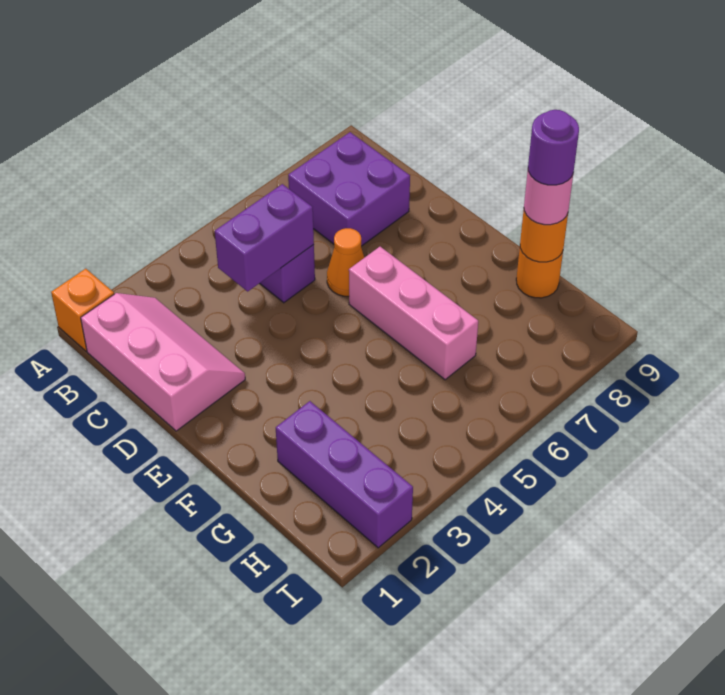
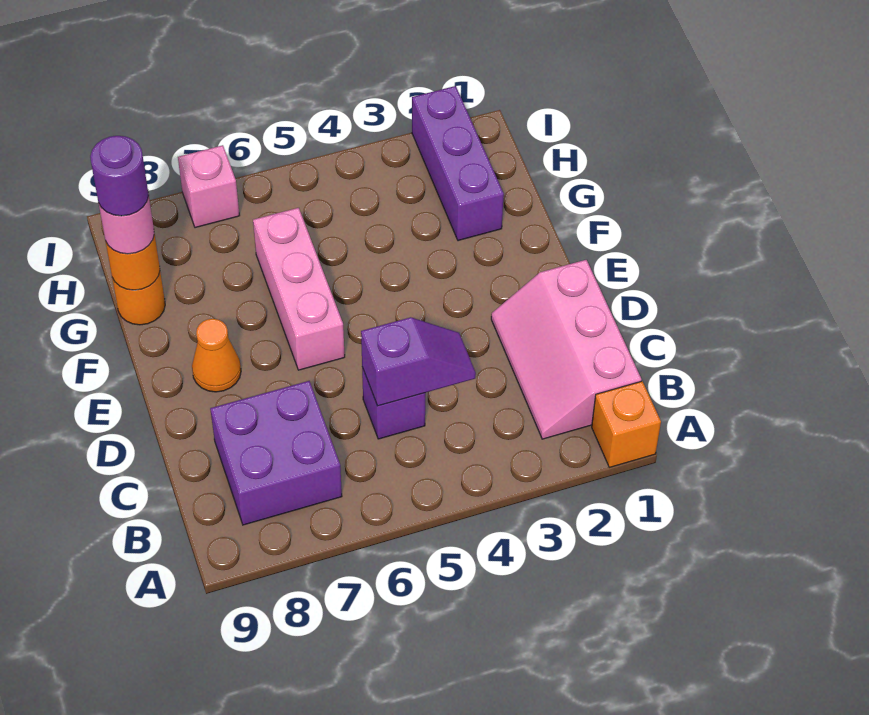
purple 1x2 brick [215,184,314,291] -> purple 1x2 slope [361,317,476,406]
orange 1x1 cone [327,228,364,296] -> orange 1x1 cone moved to [192,319,241,392]
none -> pink 1x1 brick [178,145,240,228]

